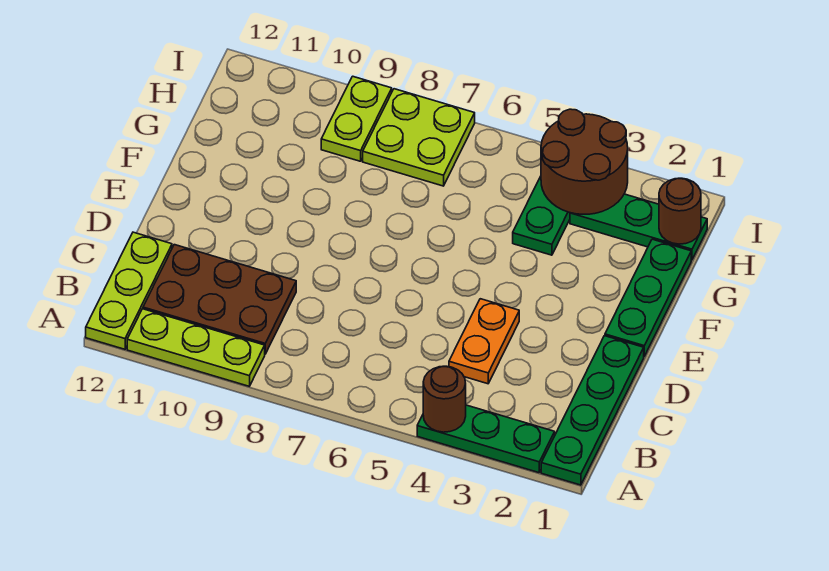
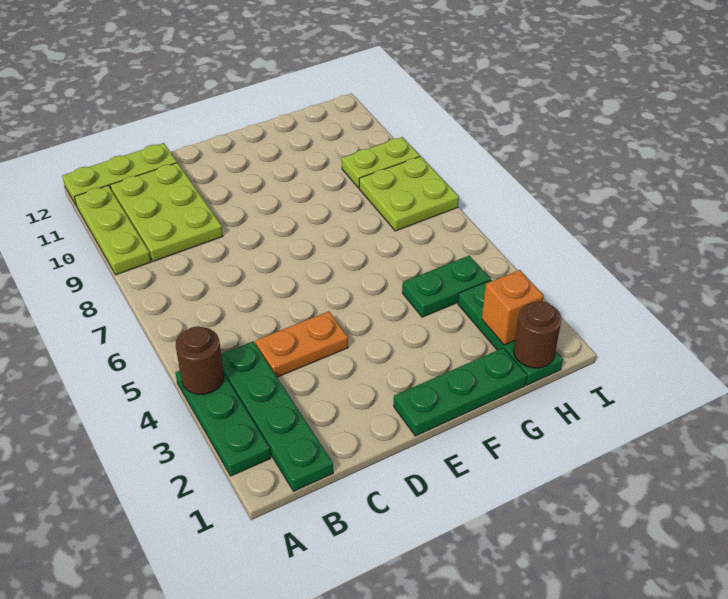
green 1x4 plate [541,336,644,485] -> green 1x4 plate turned to [221,342,333,491]
brown 2x3 plate [143,245,296,354] -> lime 2x3 plate [110,163,223,261]
none -> orange 1x1 brick [482,270,544,345]
brown 2x2 round brick [541,109,628,214] -> none

